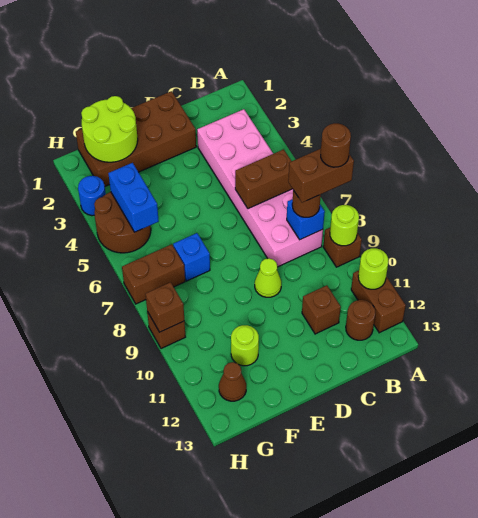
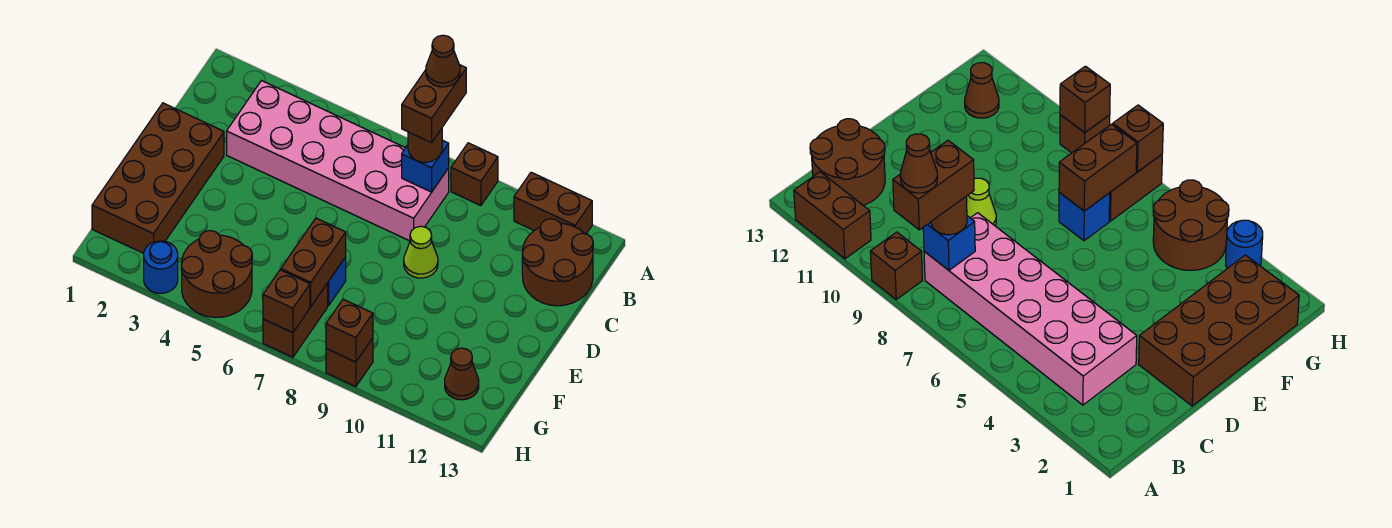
brown 1x1 round brick [321,123,351,167] -> brown 1x1 cone [426,35,460,87]
lime 1x1 round brick [330,205,359,246] -> none
lime 1x1 round brick [358,248,388,289] -> none
brown 1x2 brick [235,149,293,209] -> brown 1x2 brick moved to [281,218,346,307]
brown 1x1 round brick [346,300,375,340] -> brown 2x2 round brick [522,219,593,306]
brown 1x1 brick [302,285,341,334] -> brown 1x1 brick moved to [263,270,310,333]
lime 2x2 round brick [81,96,138,162] -> none
lime 1x1 round brick [231,325,259,366] -> none
blue 1x2 brick [108,163,159,232] -> none

